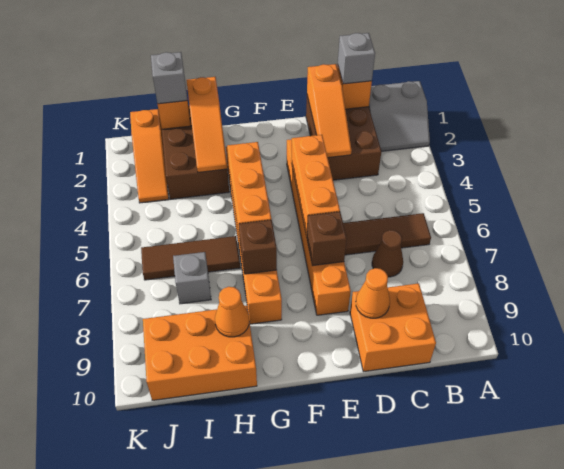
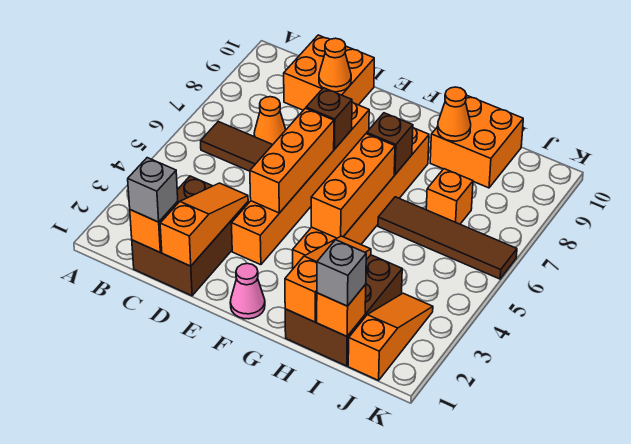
grey 2x2 slope [369,81,430,151] -> none
brown 1x1 cone [372,230,403,277] -> orange 1x1 cone [254,97,286,145]
none -> pink 1x1 cone [230,263,265,319]
brown 1x3 tile [141,236,240,280] -> brown 1x4 tile [378,197,517,279]
orange 2x3 brick [143,306,257,400] -> orange 2x2 brick [430,95,523,188]
grey 1x1 brick [173,252,211,304] -> orange 1x1 brick [426,169,473,224]

